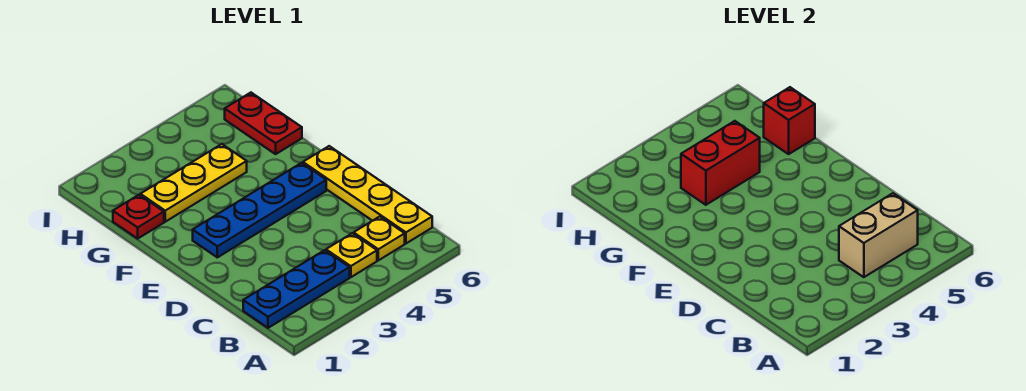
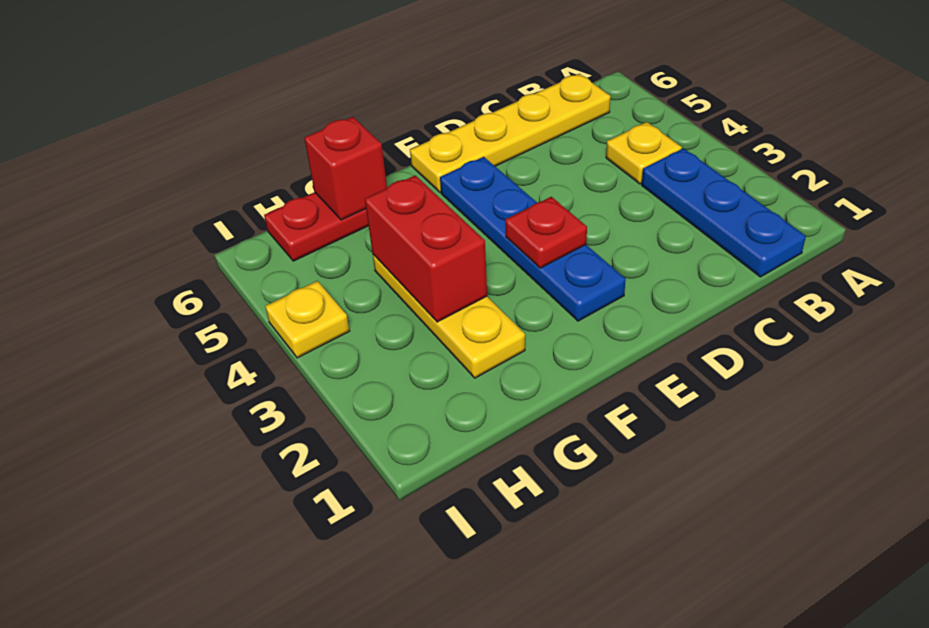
tan 1x2 brick [839,193,918,277] -> none
yellow 1x1 plate [354,217,405,260] -> yellow 1x1 plate moved to [265,281,350,358]
red 1x1 plate [113,195,164,239] -> red 1x1 plate moved to [505,197,587,268]

